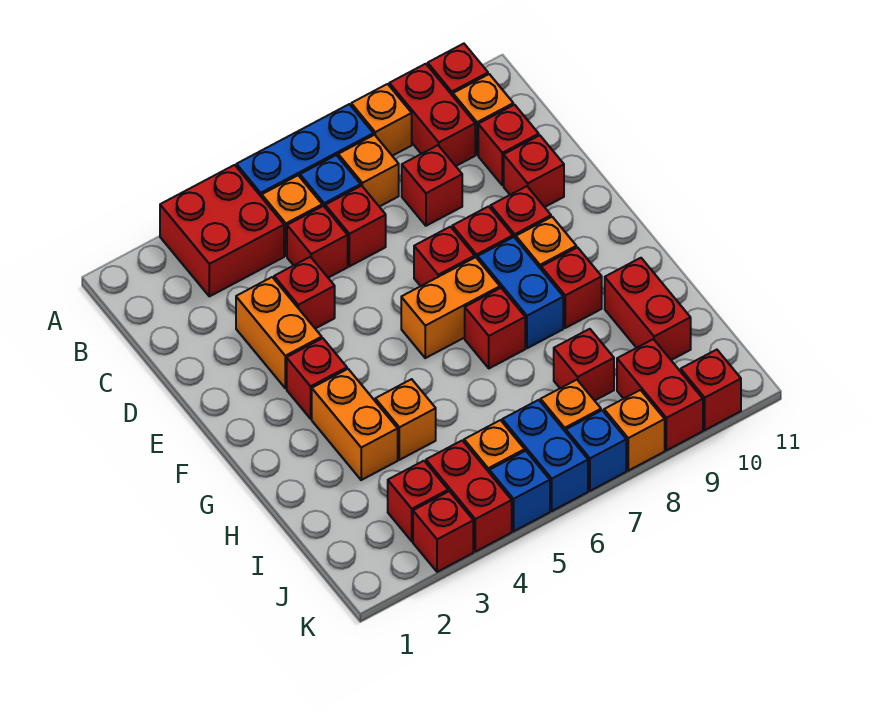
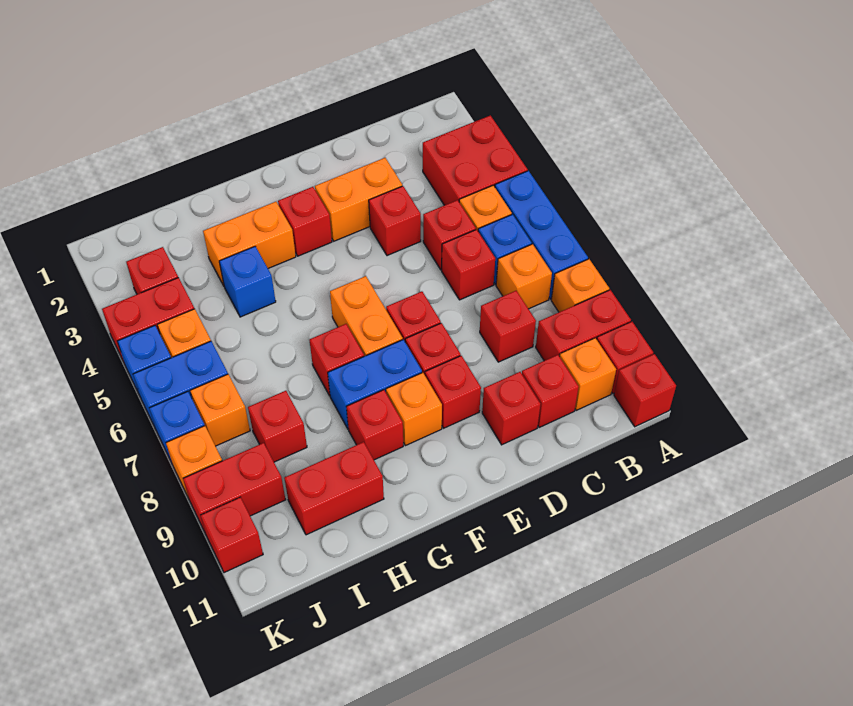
orange 1x1 brick [375,379,436,460] -> blue 1x1 brick [219,247,276,317]
red 1x1 brick [413,491,473,572] -> red 1x1 brick moved to [614,354,676,427]

